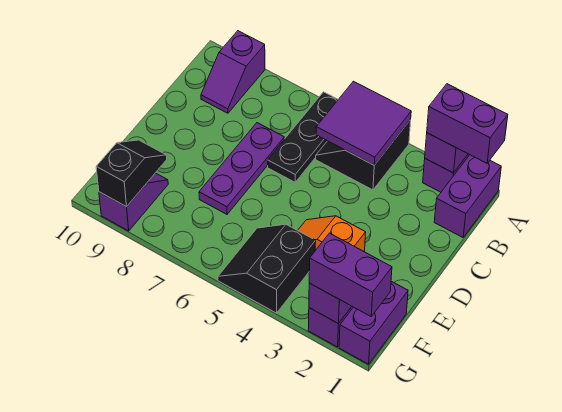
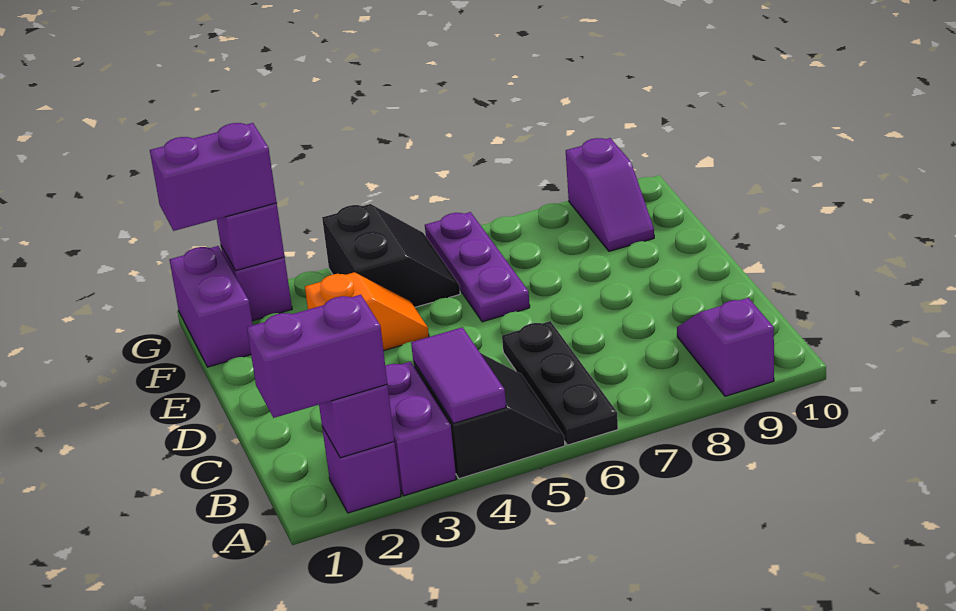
purple 1x2 brick [434,155,501,237] -> purple 1x2 brick moved to [385,362,456,496]
purple 2x2 tile [316,81,411,165] -> purple 1x2 tile [411,327,506,423]
purple 1x3 plate [199,123,284,214] -> purple 1x3 plate moved to [425,212,530,322]
black 1x2 slope [96,140,167,207] -> none

